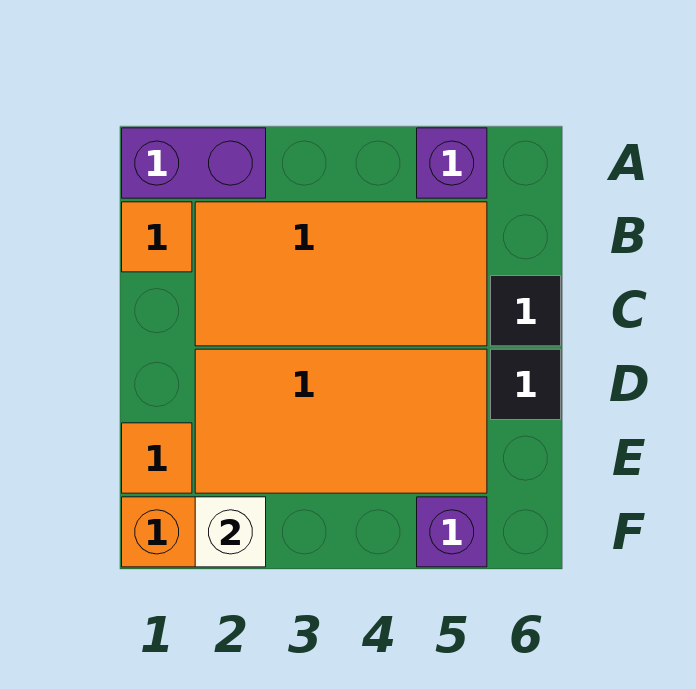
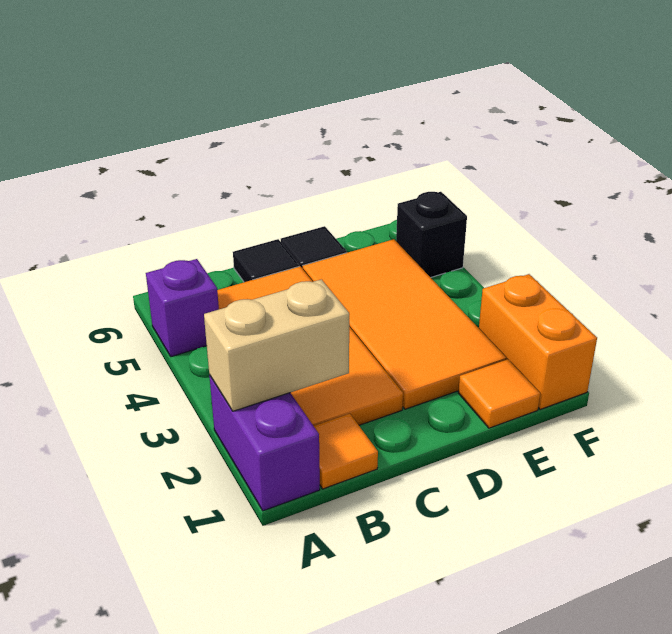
none -> tan 1x2 brick [204,279,349,411]
white 1x1 brick [195,497,266,567] -> none
purple 1x1 brick [417,497,487,567] -> black 1x1 brick [396,192,467,277]

